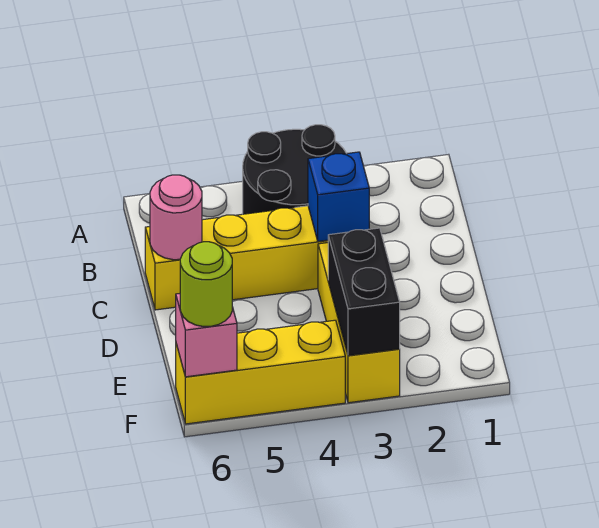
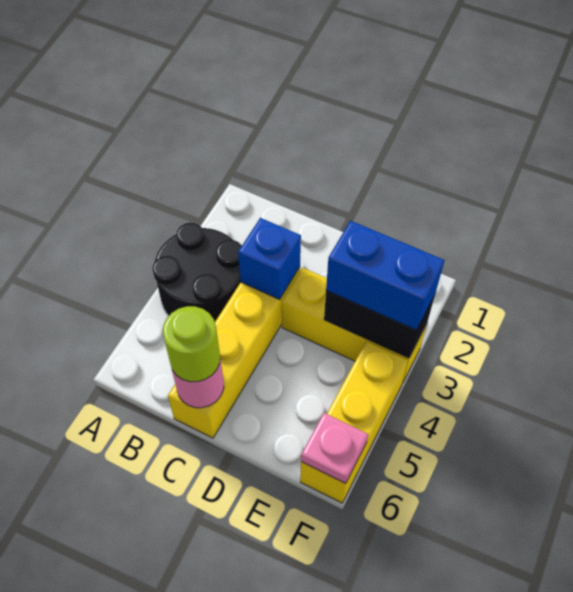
none -> blue 1x2 brick [326,221,445,330]
pink 1x1 brick [176,294,237,377] -> pink 1x1 plate [301,413,368,483]
lime 1x1 round brick [180,242,232,327] -> lime 1x1 round brick moved to [163,306,220,382]

